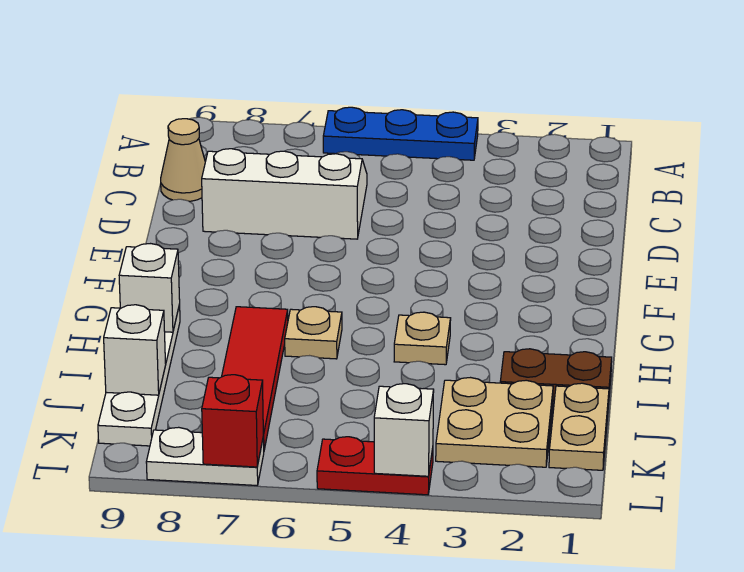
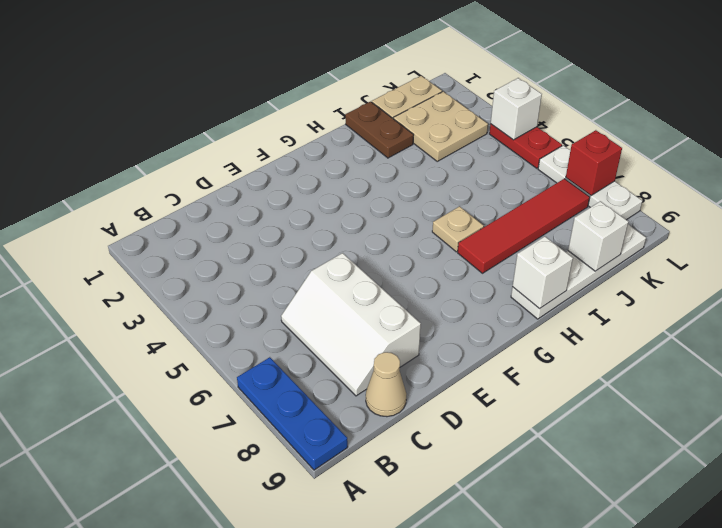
blue 1x3 plate [323,107,478,160] -> blue 1x3 plate moved to [237,357,348,470]
tan 1x1 plate [394,312,451,365] -> none
white 1x2 plate [146,427,264,485] -> white 1x3 plate [538,145,642,220]

